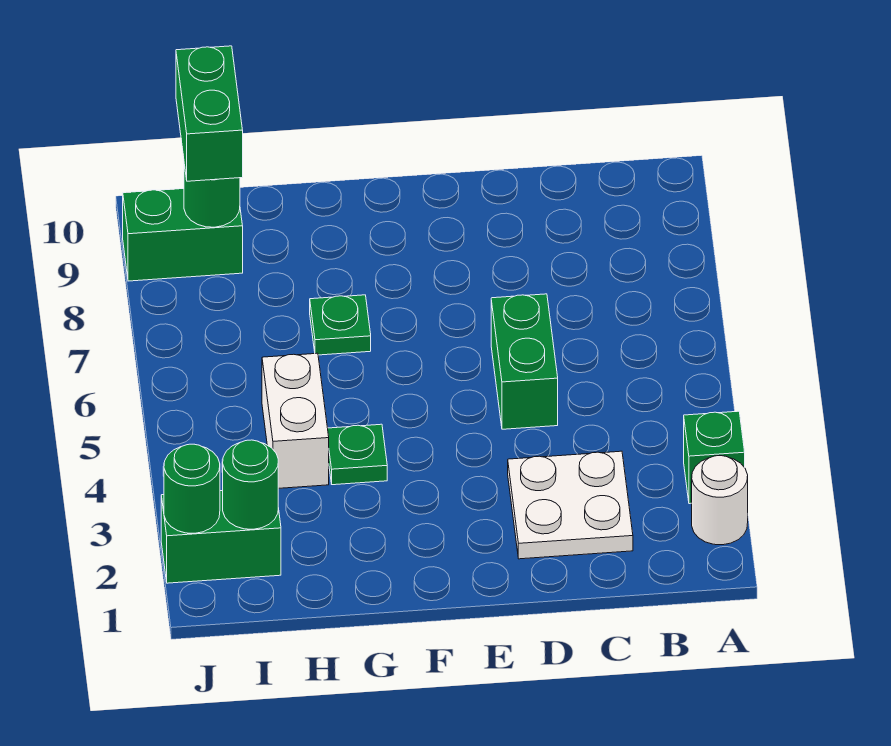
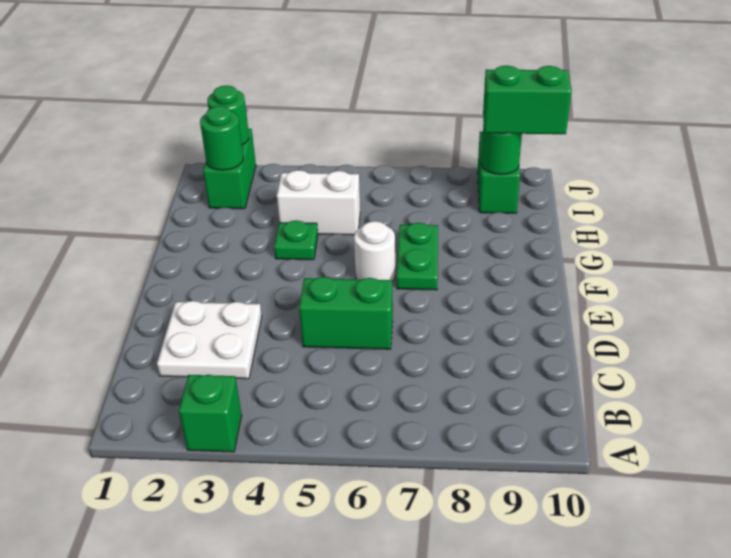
white 1x1 round brick [692,456,748,545] -> white 1x1 round brick moved to [354,221,395,282]
green 1x1 plate [310,295,371,355] -> green 1x2 plate [397,223,438,290]

